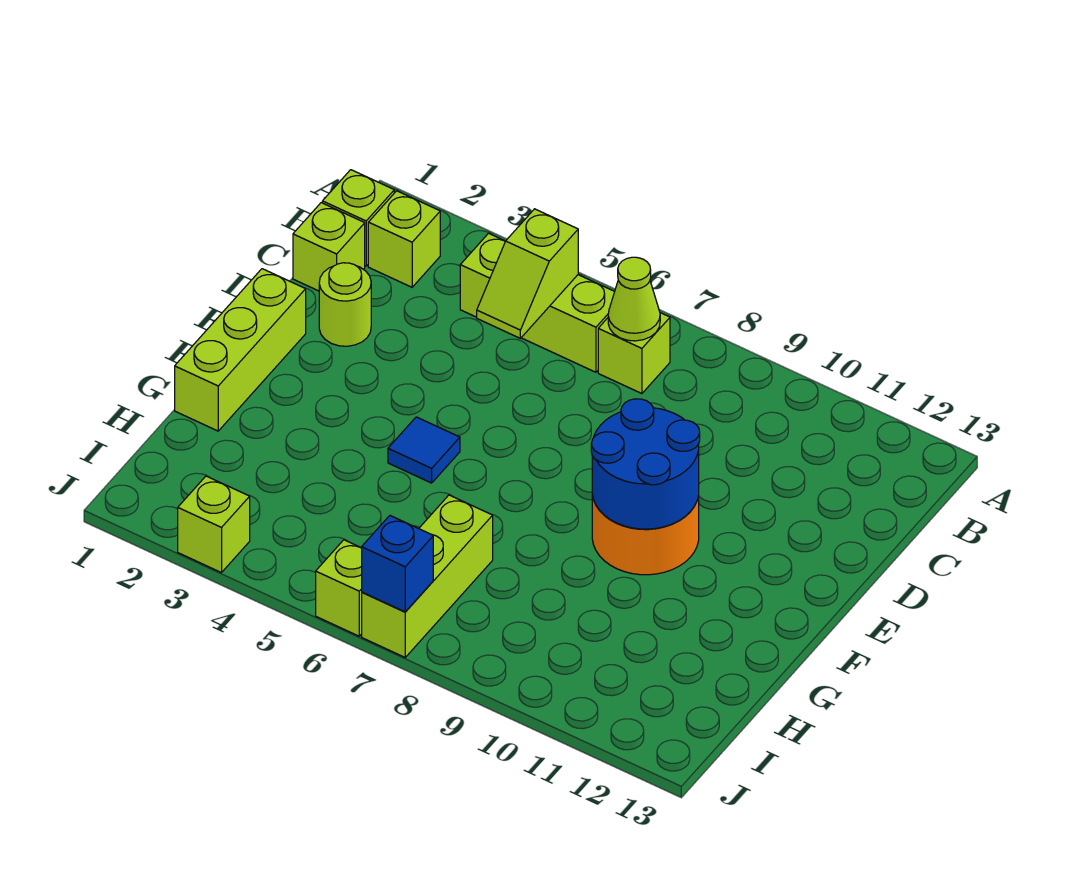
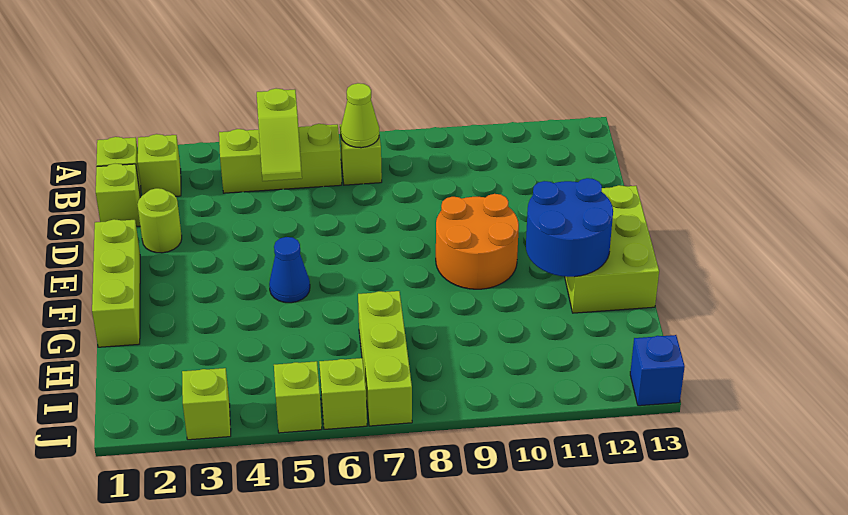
blue 2x2 round brick [591,399,700,529] -> blue 2x2 round brick moved to [526,178,613,277]
none -> lime 2x3 brick [565,185,659,313]
blue 1x1 tile [388,417,460,483] -> blue 1x1 cone [269,237,310,303]
none -> lime 1x1 brick [274,361,322,433]
blue 1x1 brick [362,516,433,612] -> blue 1x1 brick moved to [630,335,685,406]

